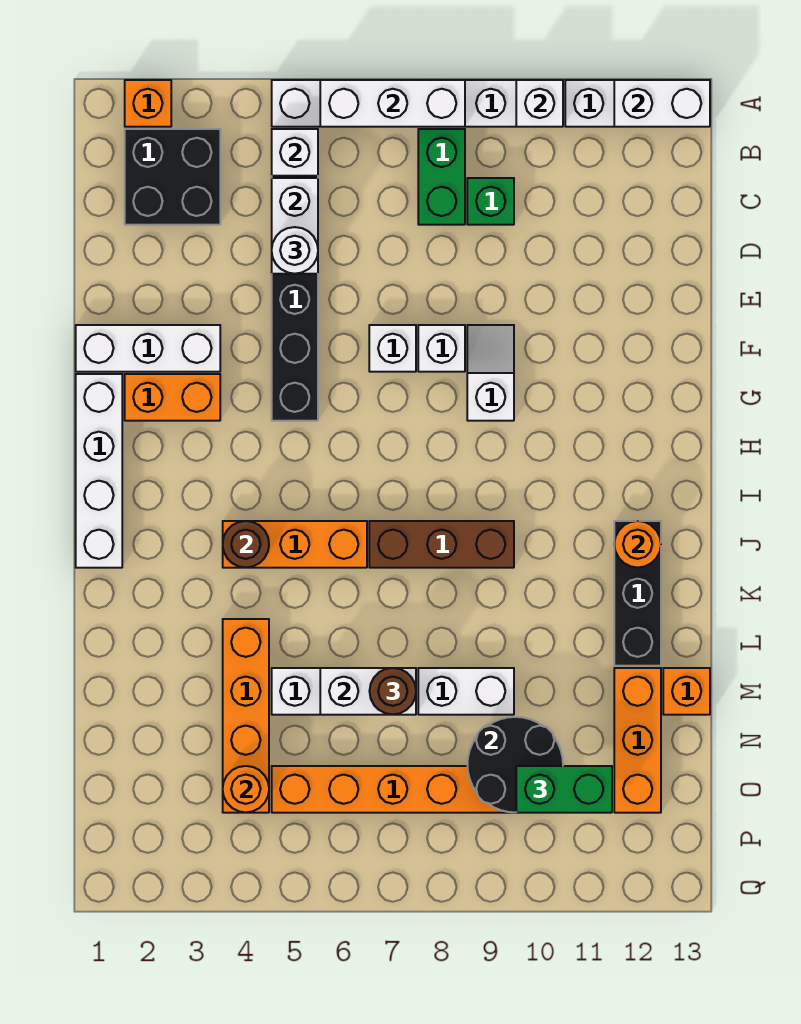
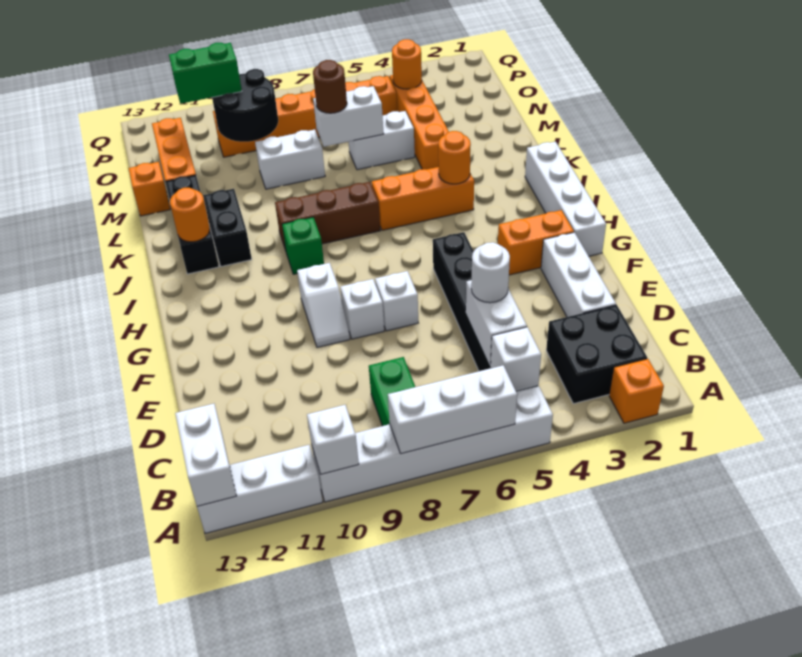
white 1x2 brick [614,80,710,127] -> white 1x2 brick turned to [175,404,236,506]
green 1x1 brick [467,178,514,225] -> green 1x1 brick moved to [282,217,324,274]
white 1x3 brick [76,325,220,372] -> white 1x3 brick turned to [541,232,616,317]
brown 1x1 round brick [223,521,269,568] -> orange 1x1 round brick [438,131,471,184]
none -> black 1x2 brick [203,189,252,266]

